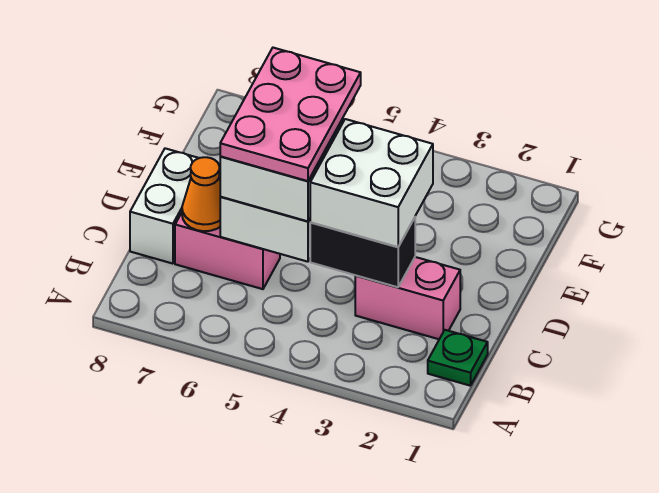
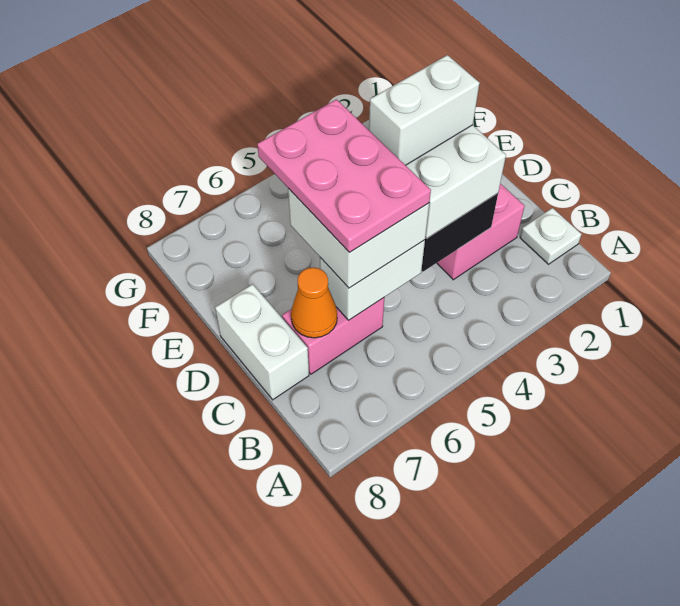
green 1x1 plate [428,330,488,386] -> white 1x1 plate [520,208,582,264]
none -> white 1x2 brick [369,55,479,165]

